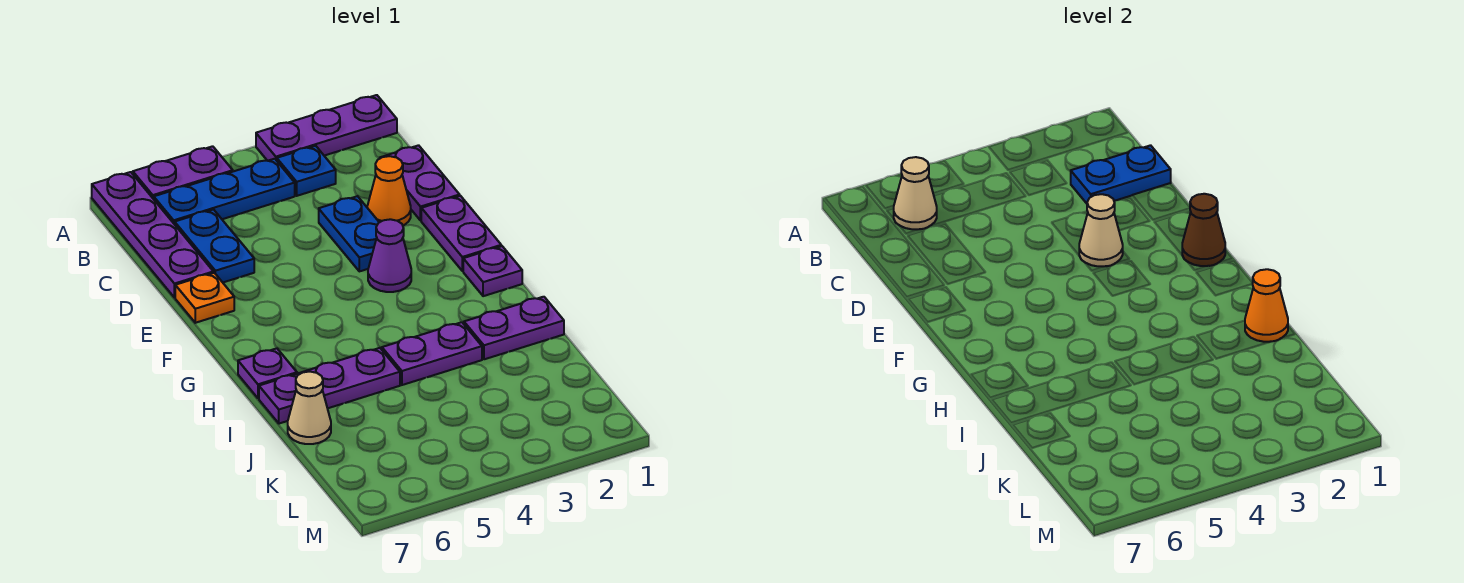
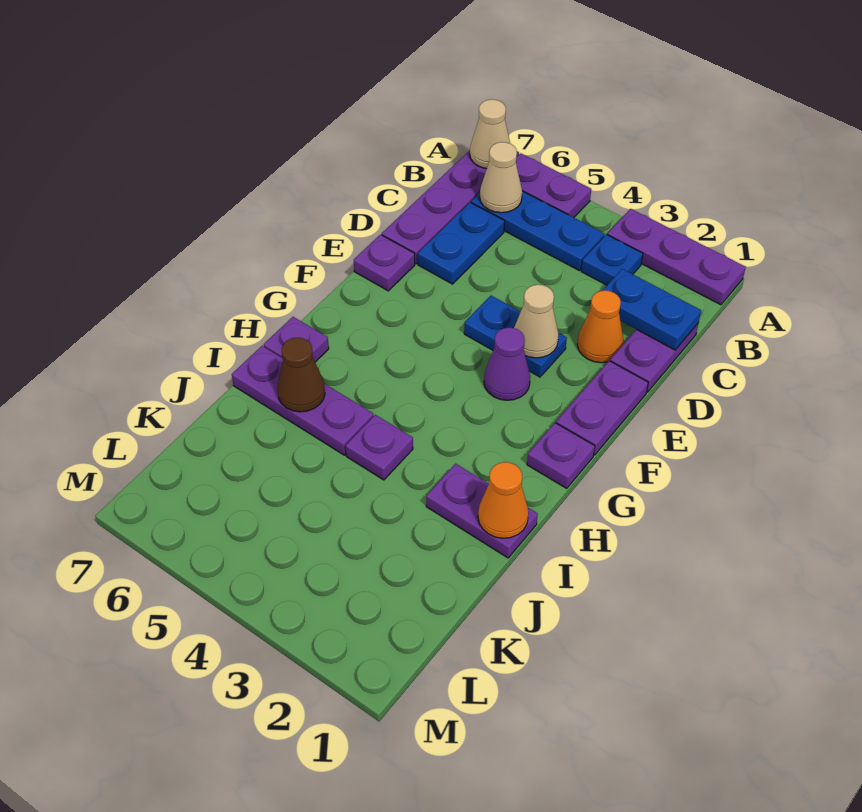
blue 1x2 plate [319,196,379,271] -> blue 1x2 plate turned to [464,296,567,377]
orange 1x1 plate [175,273,234,323] -> purple 1x1 plate [354,235,415,291]
brown 1x1 cone [1182,194,1225,266] -> brown 1x1 cone moved to [278,338,325,412]
purple 1x2 plate [382,322,482,385] -> purple 1x1 plate [346,415,413,480]
tan 1x1 cone [288,372,331,444] -> tan 1x1 cone moved to [470,99,510,169]

